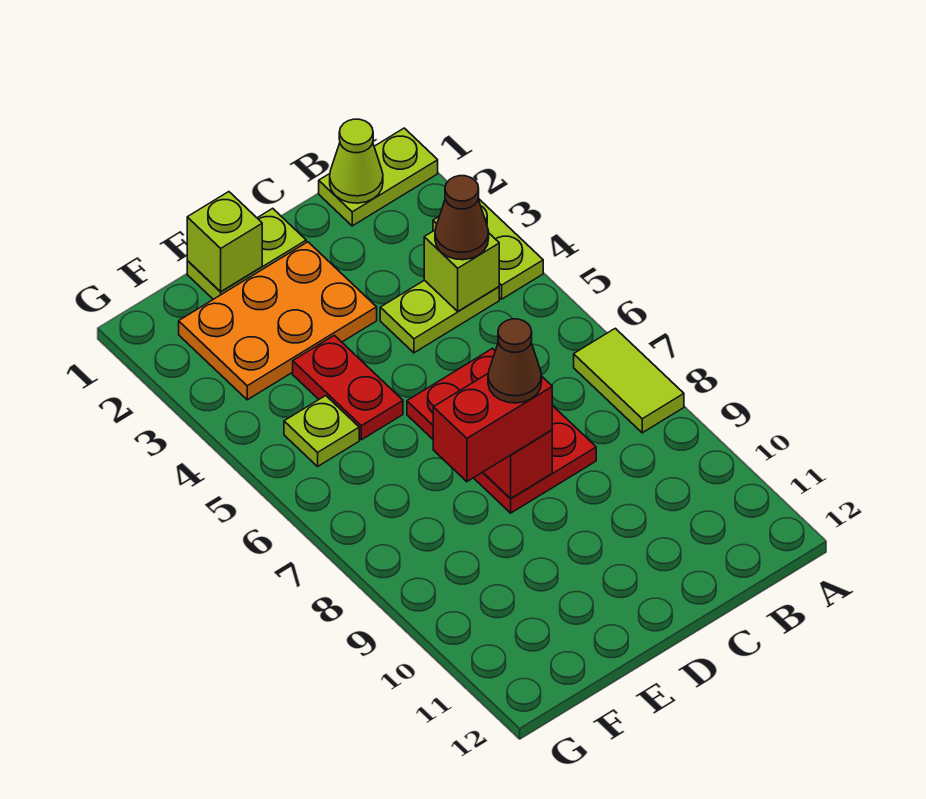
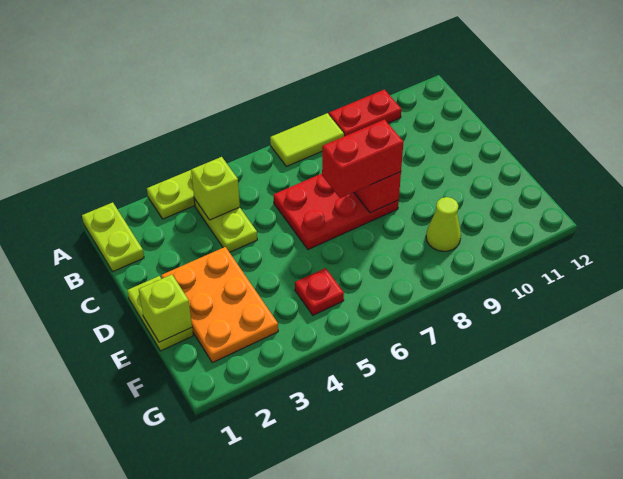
lime 1x1 cone [330,119,383,203] -> lime 1x1 cone moved to [426,197,461,251]
brown 1x1 cone [435,176,489,260] -> none
red 1x2 brick [433,373,552,482] -> red 1x2 brick turned to [322,120,403,198]
brown 1x1 cone [488,319,542,403] -> none
red 1x2 plate [293,335,403,440] -> red 1x2 plate moved to [329,90,401,136]
lime 1x1 plate [284,396,359,466] -> red 1x1 plate [295,268,344,315]

